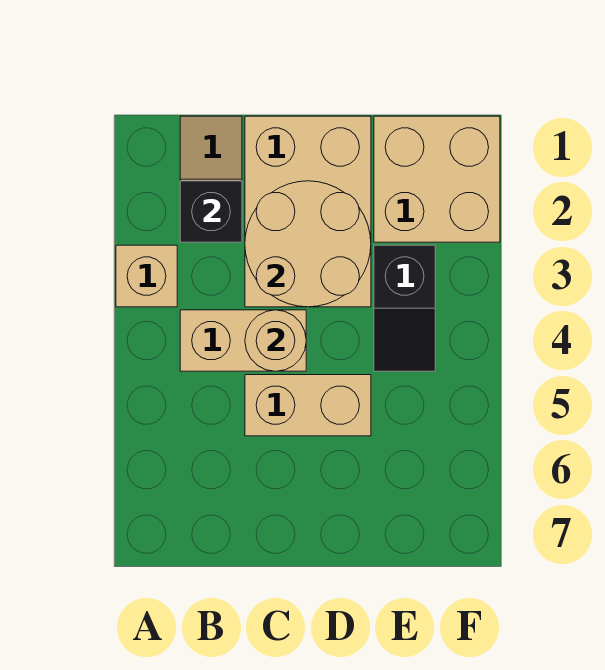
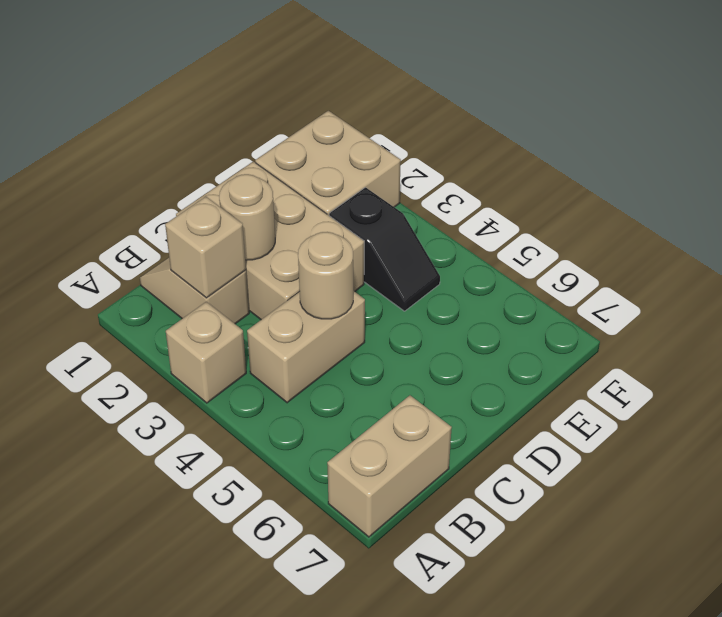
black 1x1 brick [180,181,242,242] -> tan 1x1 brick [165,197,246,298]
tan 2x2 round brick [245,181,371,307] -> tan 1x1 round brick [219,174,275,260]
tan 1x2 brick [245,375,371,436] -> tan 1x2 brick moved to [327,395,452,537]

